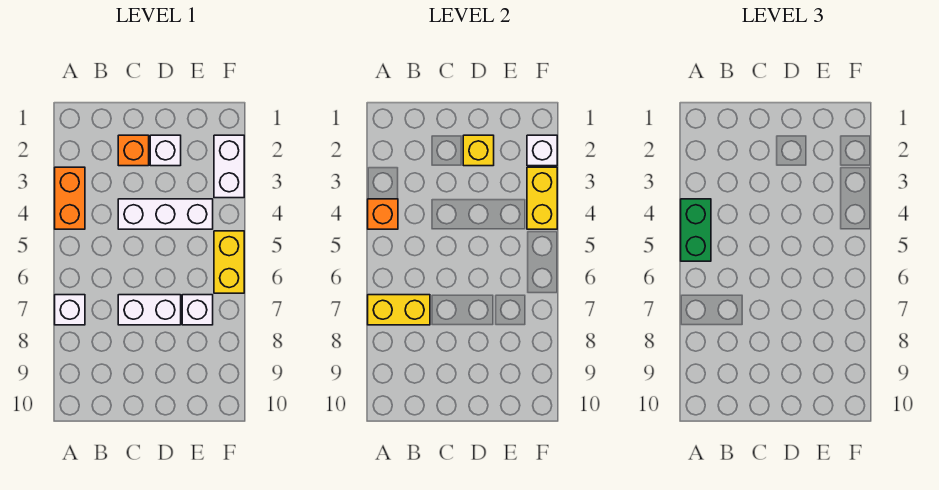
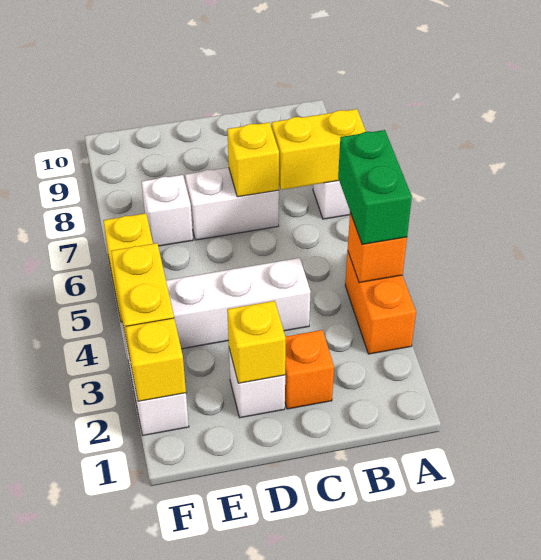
none -> yellow 1x1 brick [227,122,279,197]
white 1x1 brick [527,135,557,166] -> yellow 1x1 brick [126,318,186,401]

